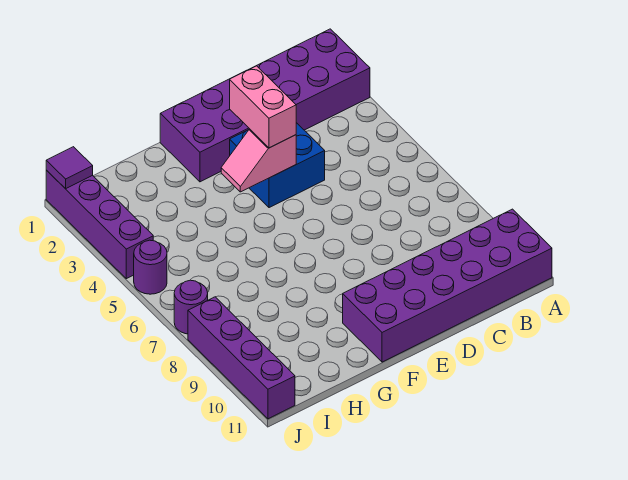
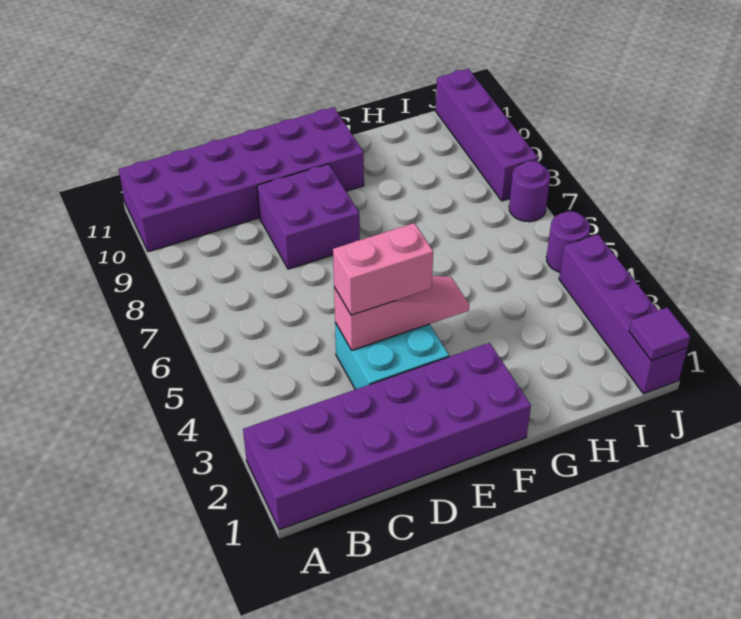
blue 2x2 brick [230,123,325,208] -> cyan 2x2 brick [335,323,449,390]
none -> purple 2x2 brick [257,164,360,269]
pink 1x2 brick [230,66,296,148] -> pink 1x2 brick turned to [333,223,433,315]
pink 1x2 slope [221,129,296,192] -> pink 1x3 slope [334,276,469,350]

